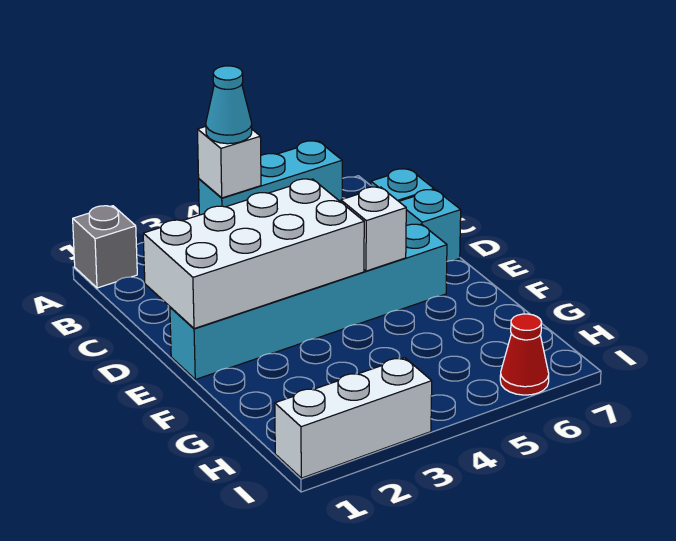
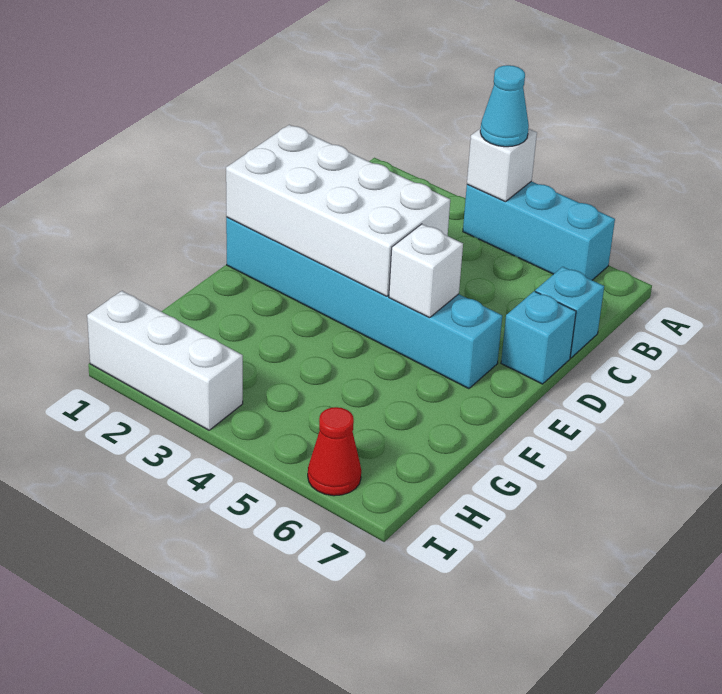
grey 1x1 brick [73,206,137,288] -> none

